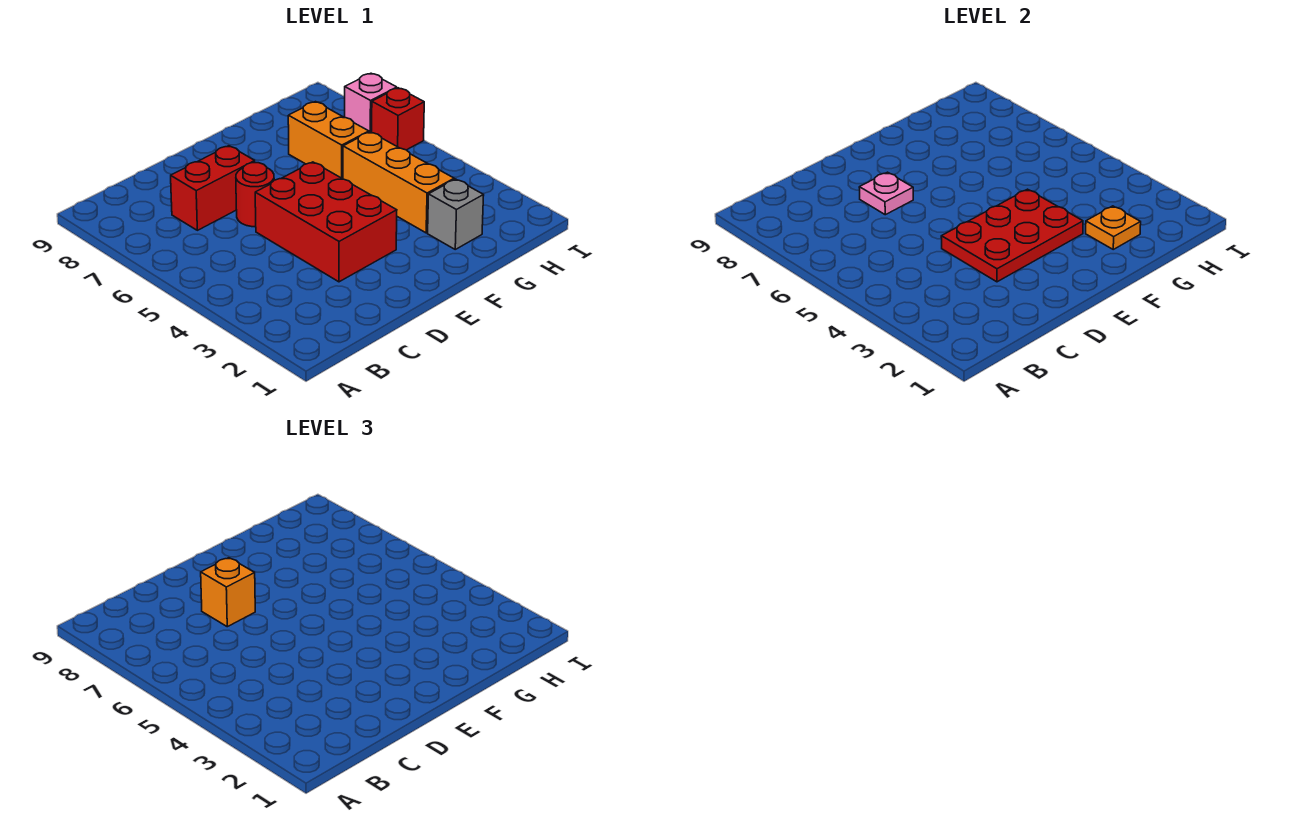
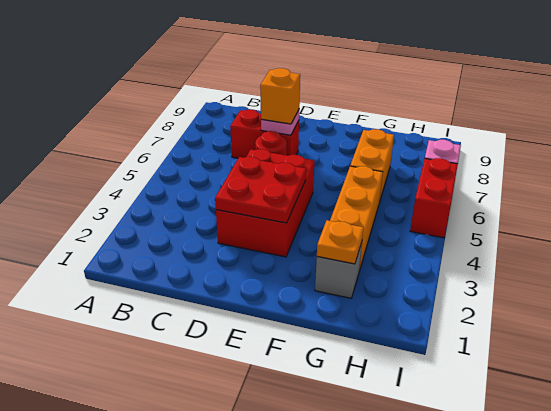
red 2x3 plate [941,189,1083,282] -> red 2x2 plate [215,157,306,223]
red 1x1 brick [372,88,424,150] -> red 1x2 brick [410,158,458,238]

